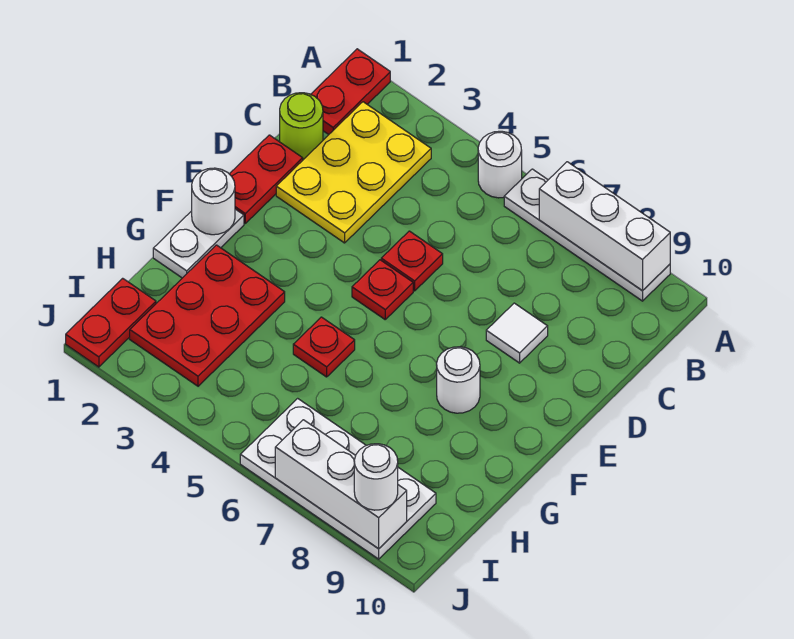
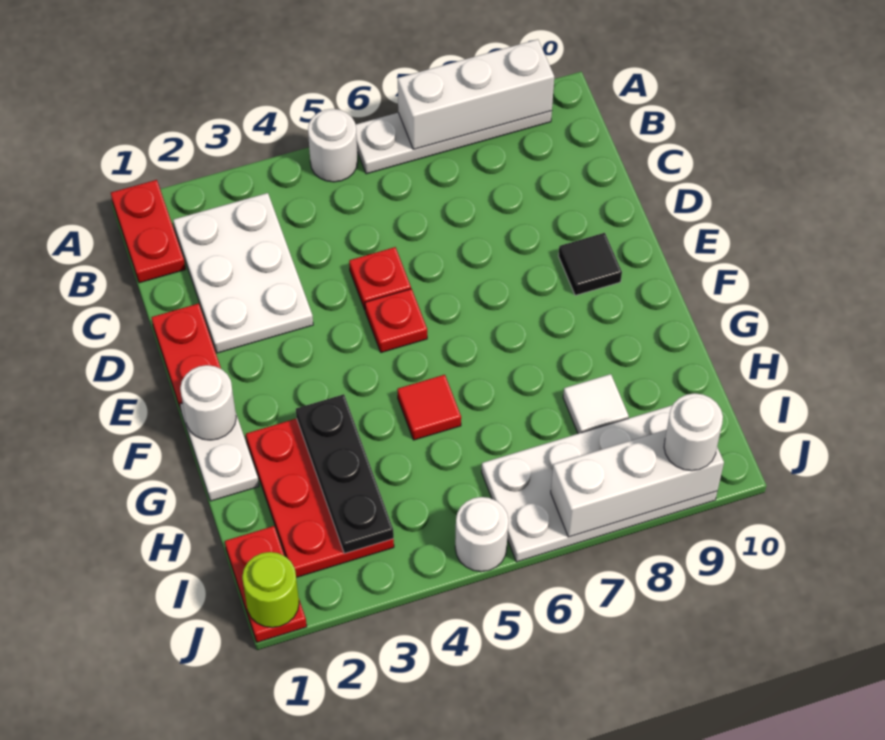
yellow 2x3 plate [276,102,431,243] -> white 2x3 plate [173,193,313,353]
lime 1x1 round brick [280,93,323,159] -> lime 1x1 round brick moved to [242,552,299,627]
white 1x1 tile [486,303,548,363] -> white 1x1 tile moved to [563,374,629,434]
none -> black 1x1 tile [559,233,622,295]
white 1x1 round brick [437,347,480,413] -> white 1x1 round brick moved to [455,497,508,572]
none -> black 1x3 plate [296,394,394,554]
red 1x1 plate [293,317,355,377] -> red 1x1 tile [397,375,461,440]

